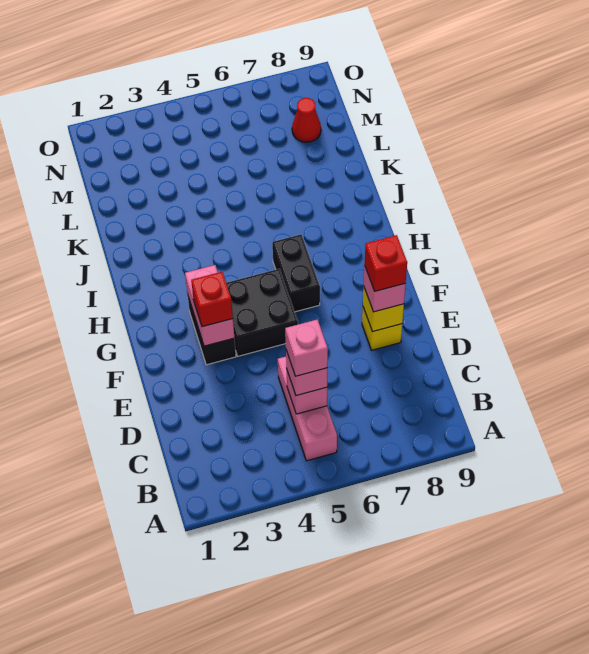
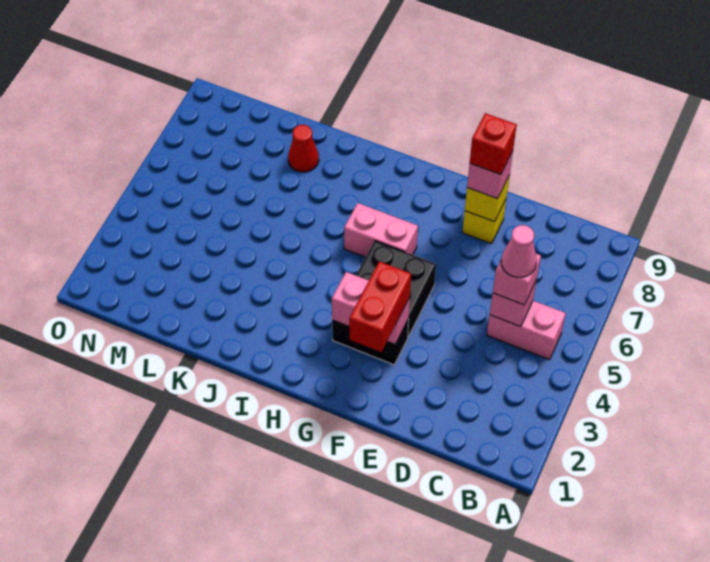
pink 1x3 brick [278,357,337,461] -> pink 1x2 brick [487,301,566,360]
pink 1x1 brick [285,319,328,376] -> pink 1x1 cone [501,225,537,277]
red 1x1 brick [191,272,233,327] -> red 1x2 brick [349,262,411,352]
black 1x2 brick [272,235,320,312] -> pink 1x2 brick [344,203,418,257]
red 1x1 cone [292,98,321,142] -> red 1x1 cone moved to [288,125,319,172]

